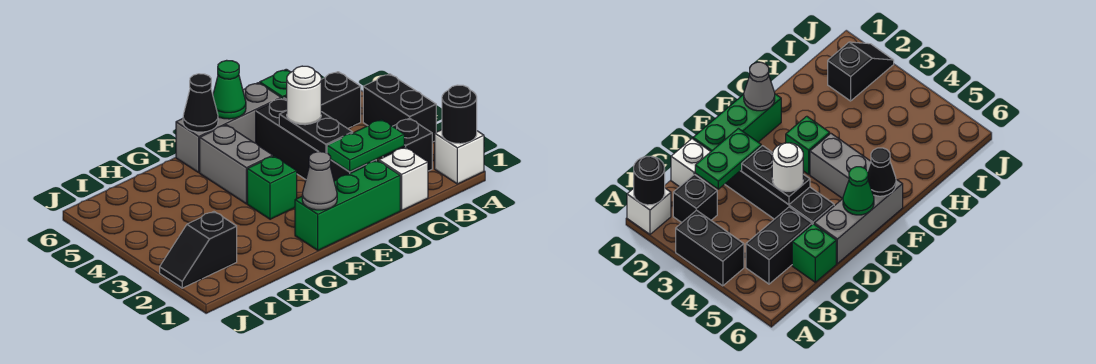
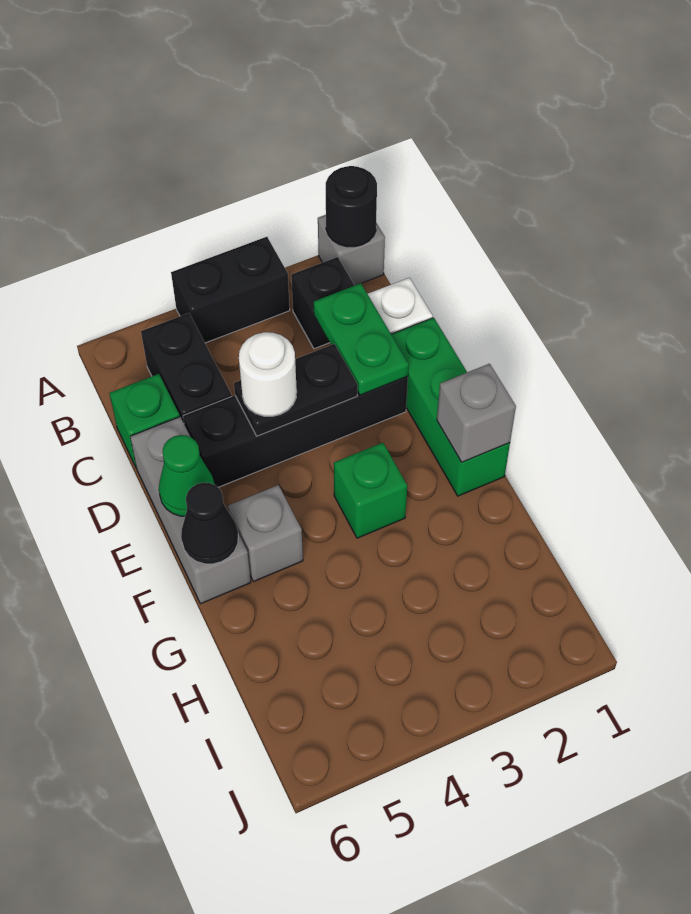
white 1x1 brick [435,130,484,184] -> grey 1x1 brick [318,215,385,285]
grey 1x1 cone [302,152,337,210] -> grey 1x1 brick [437,364,516,462]
grey 1x2 brick [200,125,273,204] -> grey 1x1 brick [228,485,303,582]
black 1x2 slope [160,212,237,288] -> none

